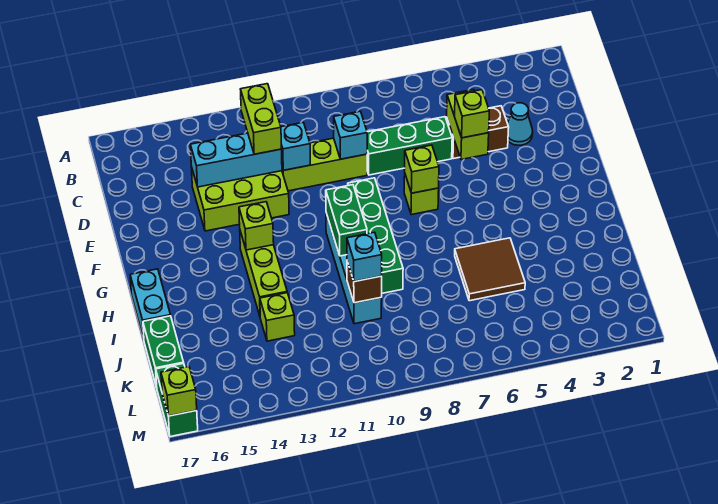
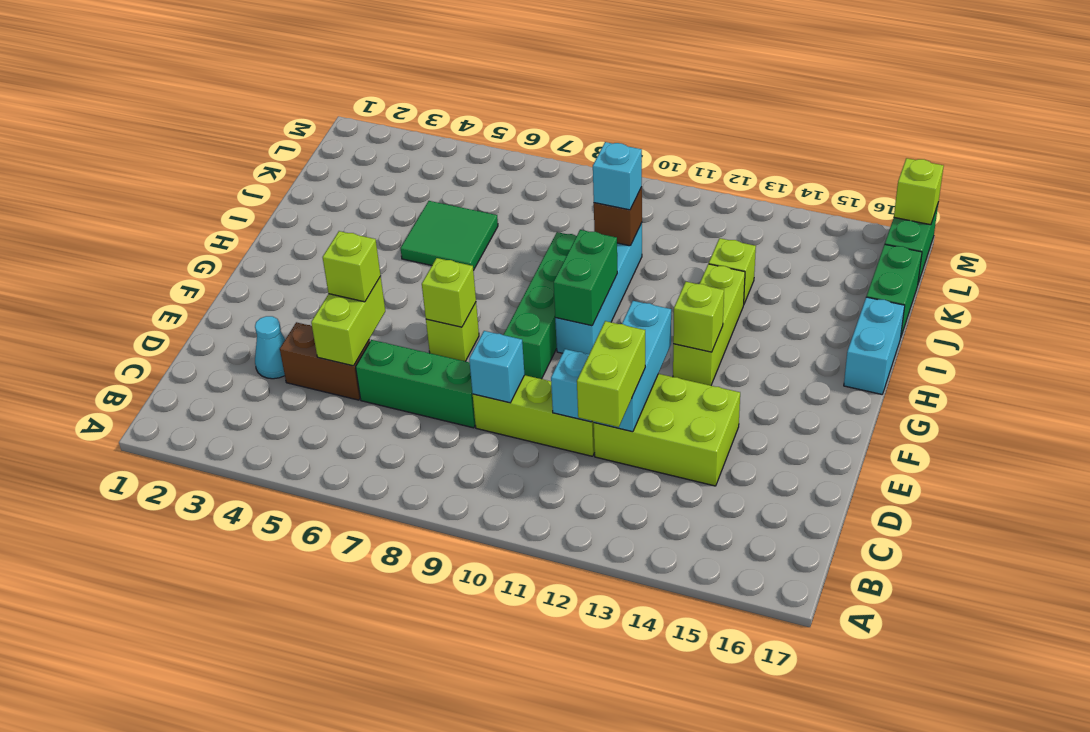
cyan 1x3 brick [190,133,282,187] -> cyan 1x3 brick turned to [594,301,671,432]
brown 2x2 tile [455,238,525,301] -> green 2x2 tile [401,201,498,270]

